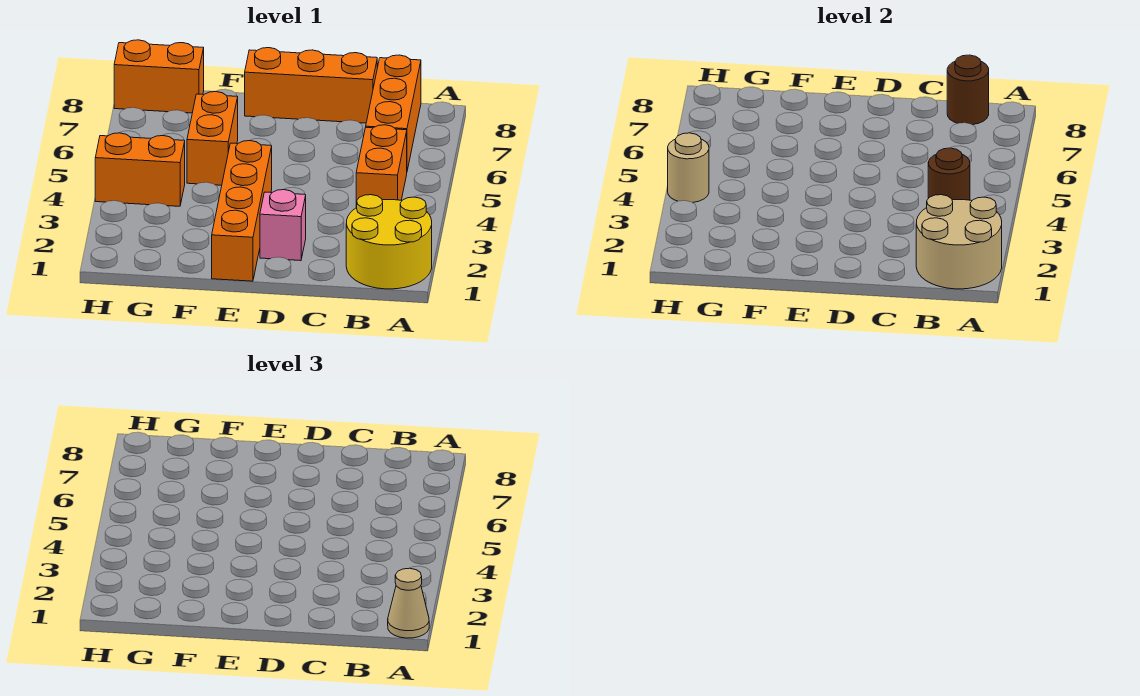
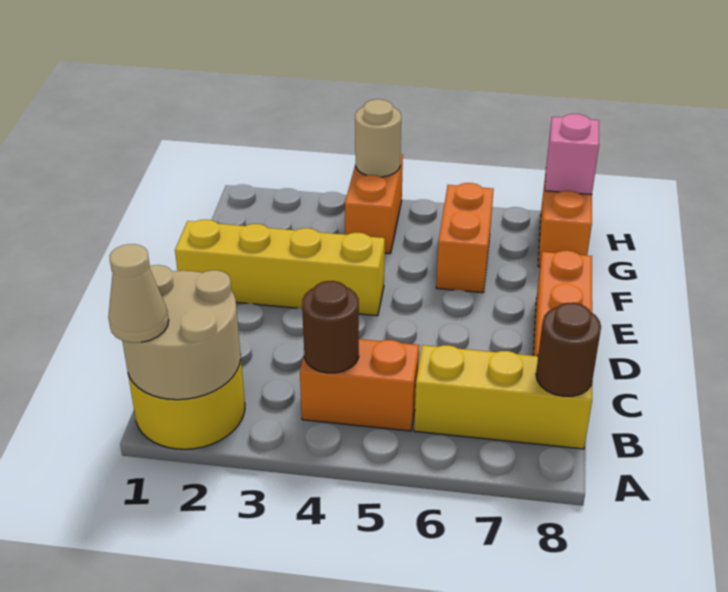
orange 1x3 brick [366,55,421,170] -> yellow 1x3 brick [414,345,592,449]
pink 1x1 brick [260,190,306,261] -> pink 1x1 brick moved to [545,114,599,195]
orange 1x4 brick [212,141,272,281] -> yellow 1x4 brick [175,220,385,316]
orange 1x2 brick [187,91,238,185] -> orange 1x2 brick turned to [436,183,494,293]

